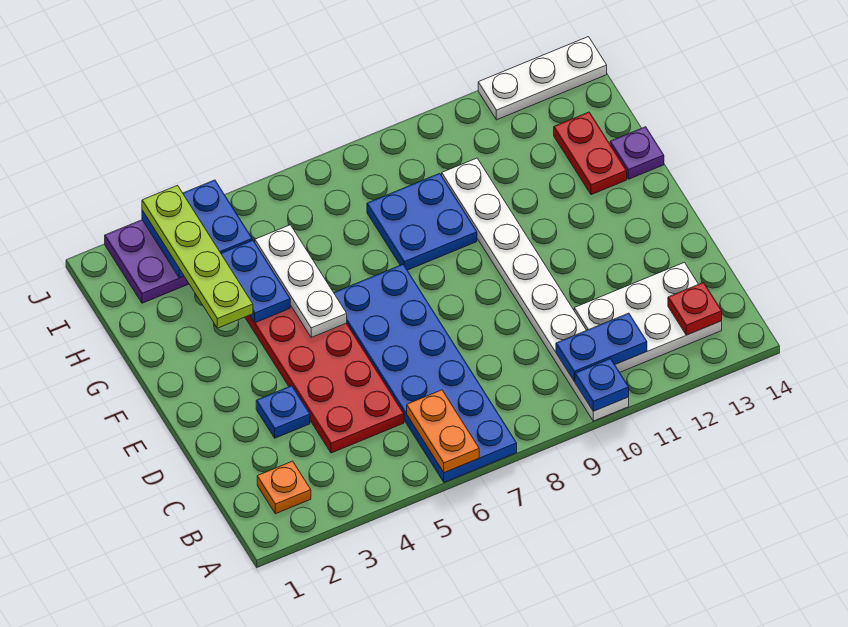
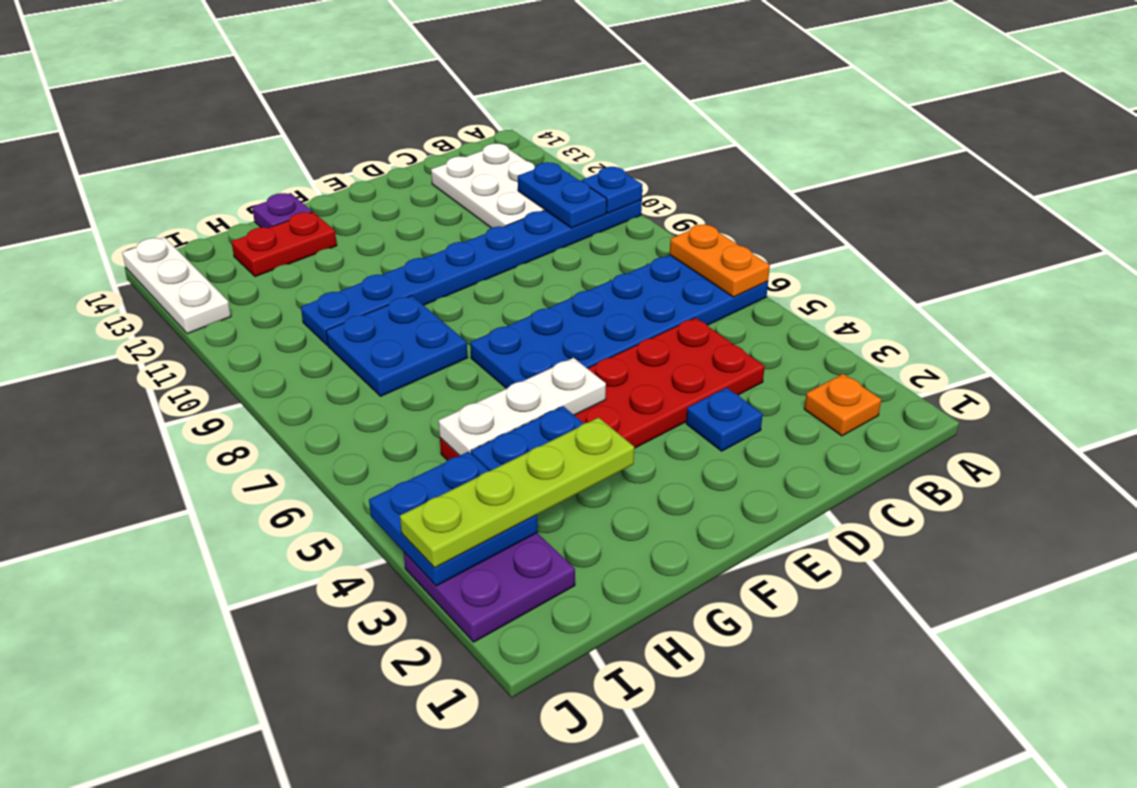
orange 1x2 plate [407,390,479,473] -> orange 1x2 plate turned to [670,224,770,297]
white 1x8 plate [442,158,629,421] -> blue 1x8 plate [301,200,642,345]
red 1x1 plate [668,283,722,335] -> none

